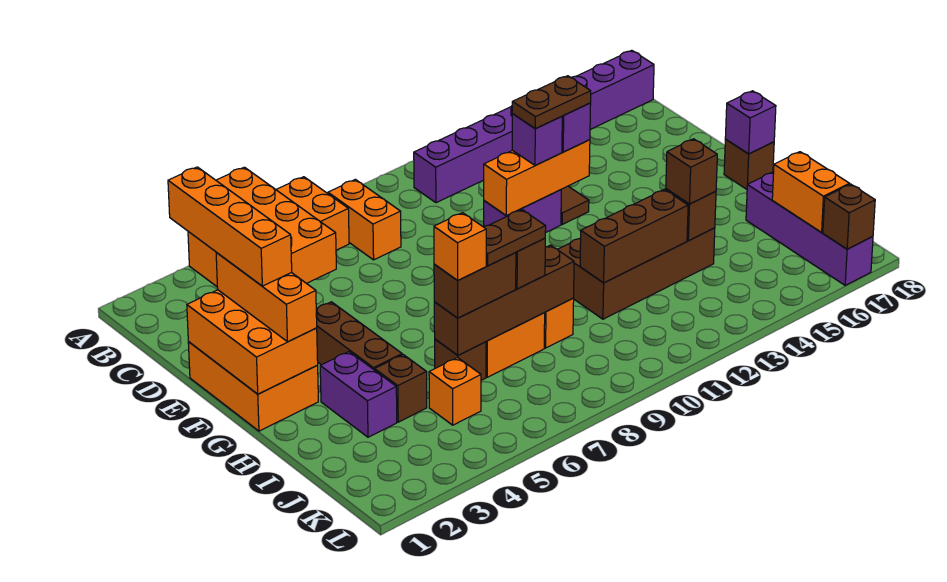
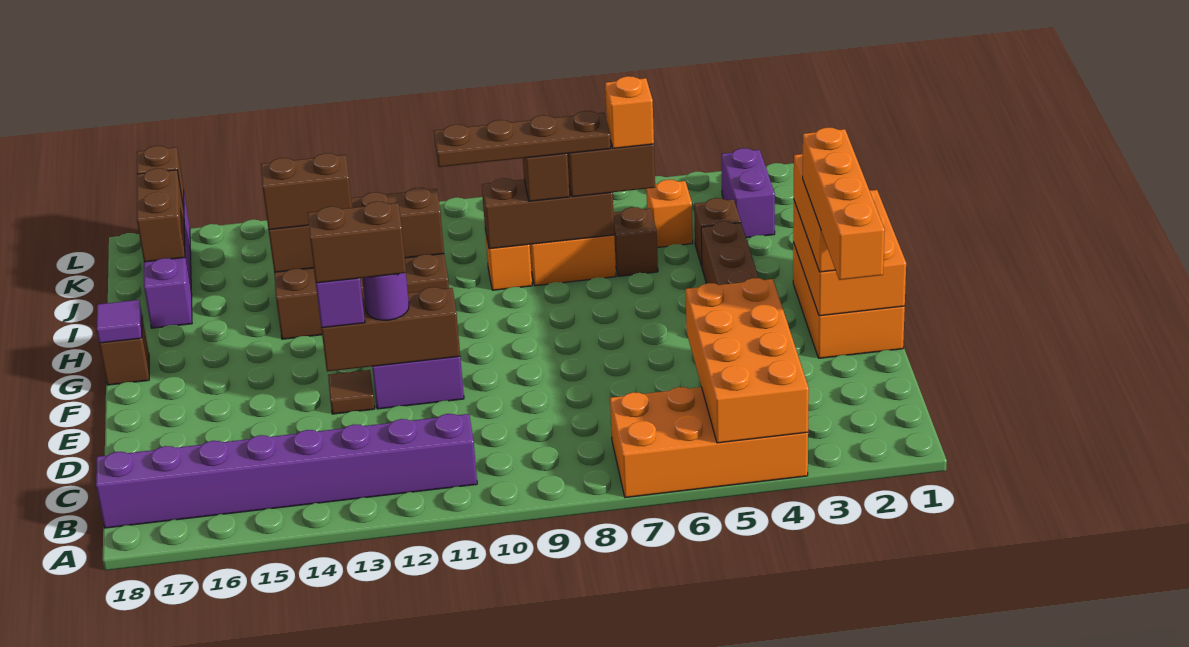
orange 1x2 brick [328,179,401,260] -> none
orange 1x3 brick [483,140,590,216] -> brown 1x3 brick [321,287,460,371]
purple 1x1 brick [512,114,562,166] -> purple 1x1 round brick [362,273,409,320]
brown 1x2 plate [512,76,591,128] -> brown 1x2 brick [308,201,406,283]
purple 1x1 brick [725,91,776,154] -> purple 1x1 tile [97,300,142,343]
purple 1x2 brick [320,352,397,437] -> purple 1x2 brick moved to [721,148,775,238]
brown 1x4 brick [434,245,574,355] -> brown 1x3 brick [482,178,614,249]
brown 1x2 plate [483,209,546,266] -> brown 1x4 plate [434,111,611,167]
brown 1x1 brick [666,139,717,204] -> brown 1x2 brick [261,153,352,230]
orange 1x2 brick [772,152,849,232] -> brown 1x2 brick [137,168,185,262]

